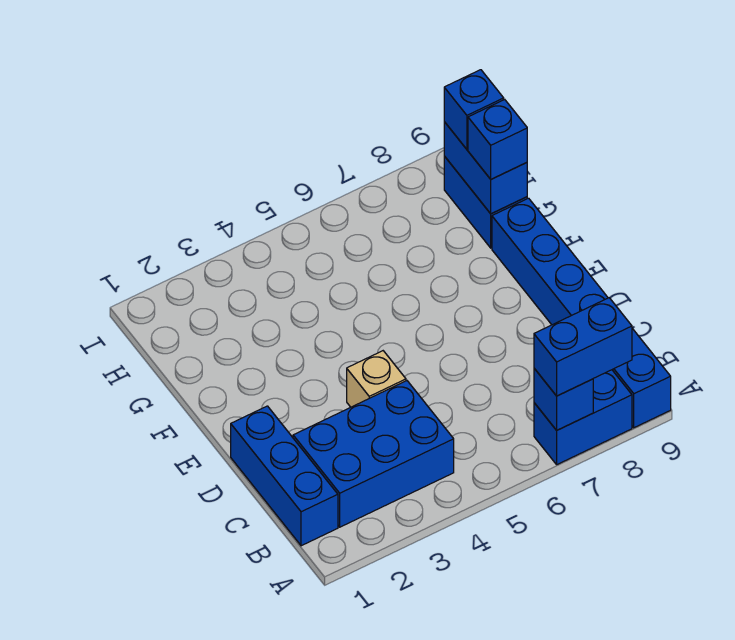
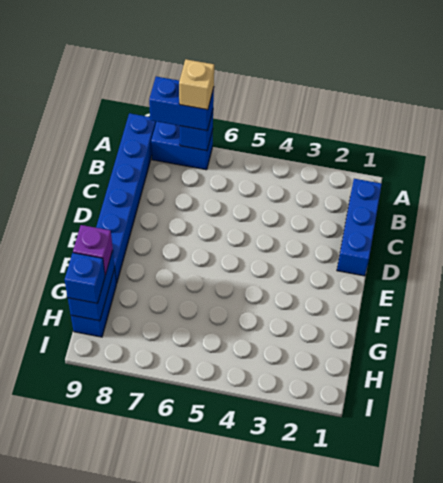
blue 2x3 brick [293,381,454,527] -> none
tan 1x1 brick [347,351,406,407] -> tan 1x1 brick moved to [179,59,214,110]
blue 1x1 brick [468,100,527,179] -> purple 1x1 brick [73,225,113,275]

